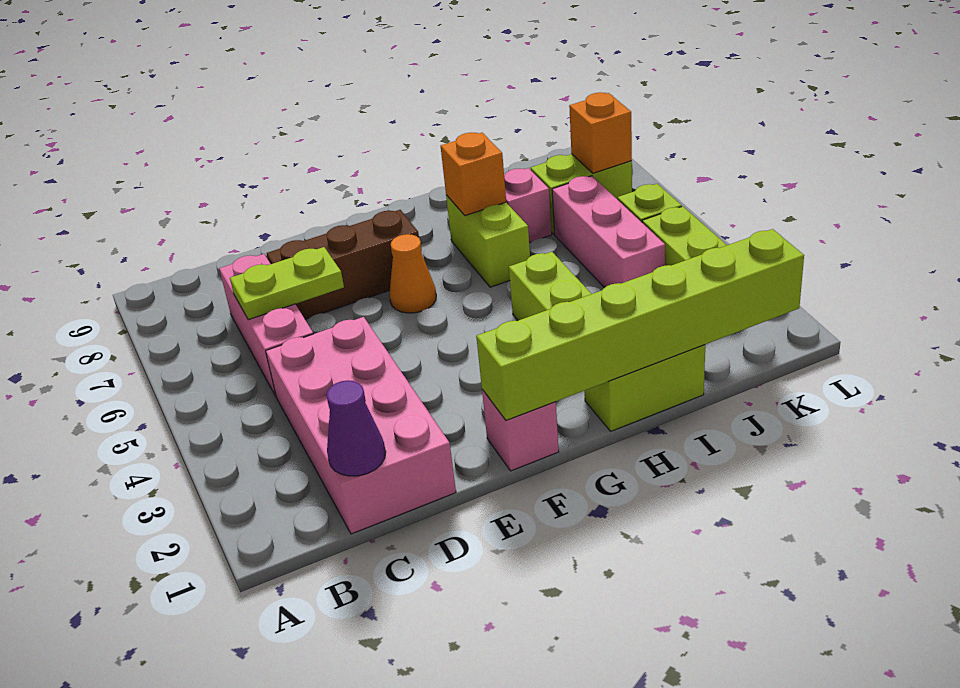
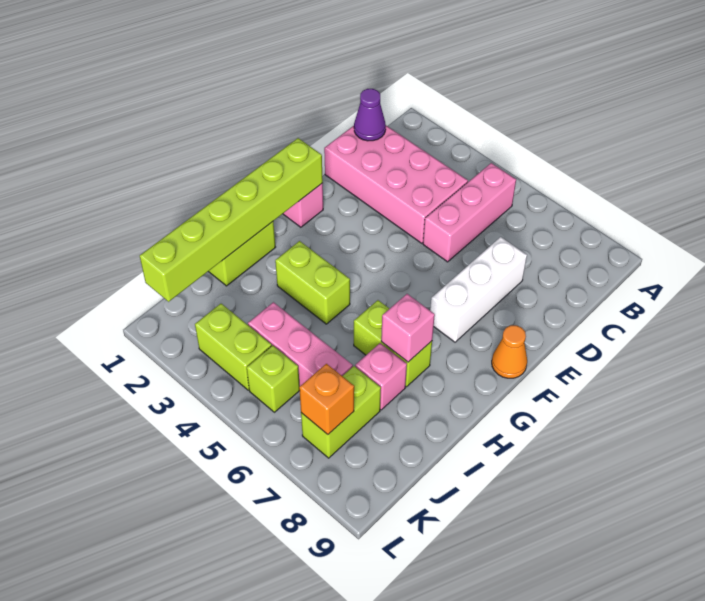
pink 1x3 brick [219,254,313,396] -> pink 1x3 brick turned to [423,163,516,262]
lime 1x2 plate [230,247,344,320] -> none
brown 1x3 brick [267,210,419,319] -> white 1x3 brick [430,237,527,342]
orange 1x1 cone [389,234,436,313] -> orange 1x1 cone moved to [492,325,527,378]
orange 1x1 brick [441,133,506,216] -> pink 1x1 brick [381,294,435,362]

